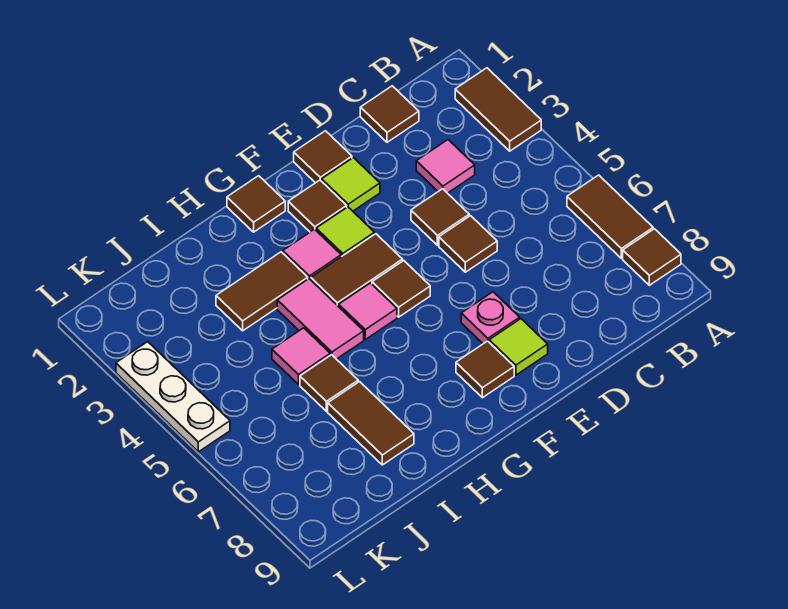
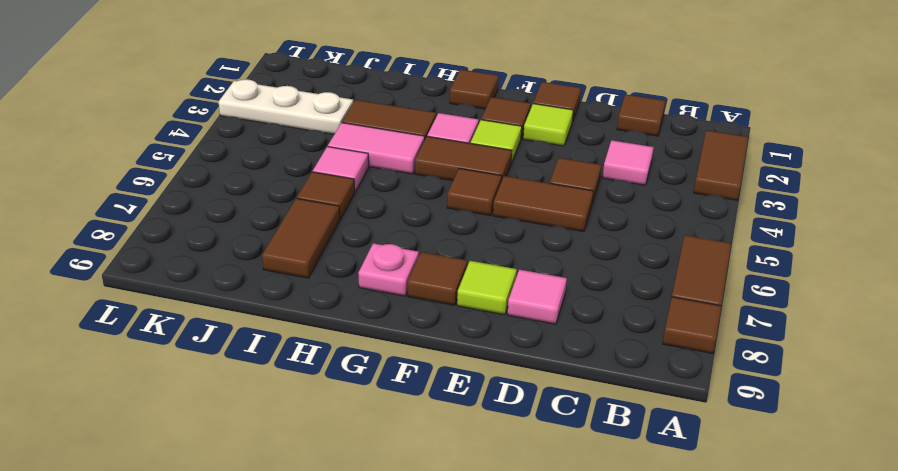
brown 1x1 tile [439,216,497,272] -> brown 1x2 tile [493,176,593,232]
pink 1x1 plate [461,292,520,344] -> pink 1x1 plate moved to [358,243,419,296]
pink 1x1 tile [339,283,397,339] -> pink 1x1 tile moved to [507,270,567,324]
pink 1x2 tile [277,279,364,359] -> pink 1x2 tile turned to [328,123,425,174]
white 1x3 plate [116,342,230,452] -> white 1x3 plate turned to [219,79,353,134]

